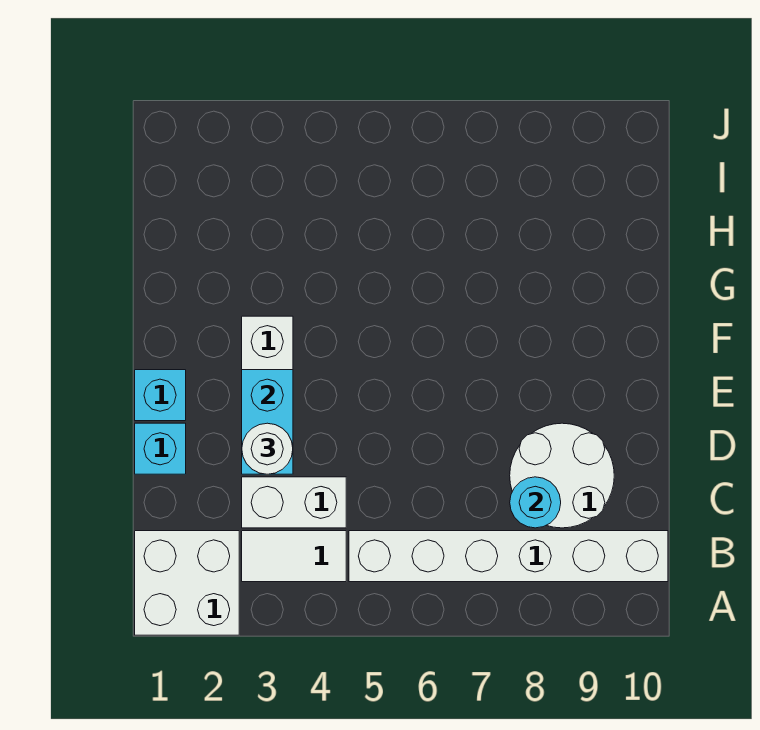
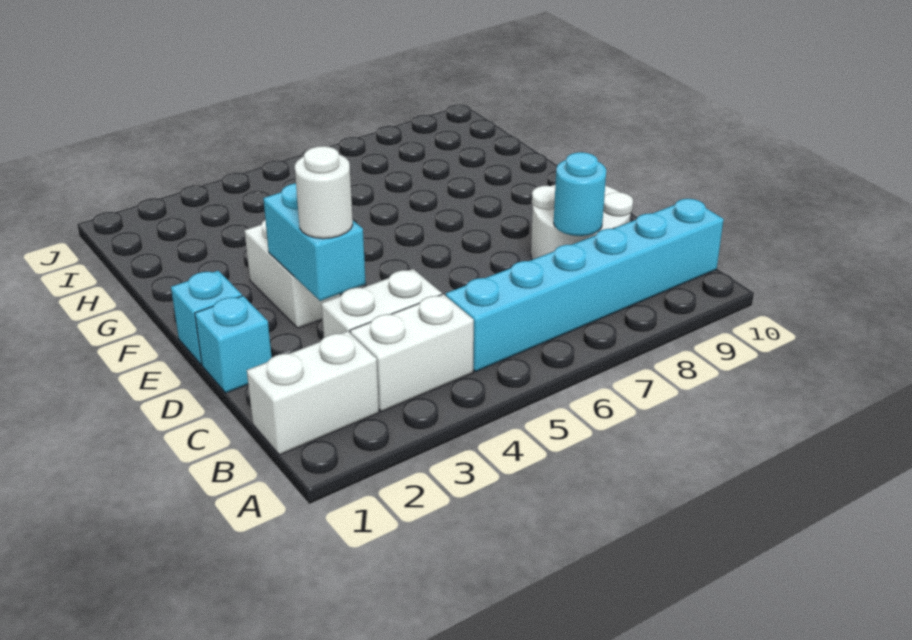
white 2x2 brick [135,531,239,635] -> white 1x2 brick [247,331,379,455]
white 1x2 tile [242,531,346,582] -> white 1x2 brick [350,294,474,412]
white 1x6 brick [349,531,668,582] -> cyan 1x6 brick [446,199,724,372]

